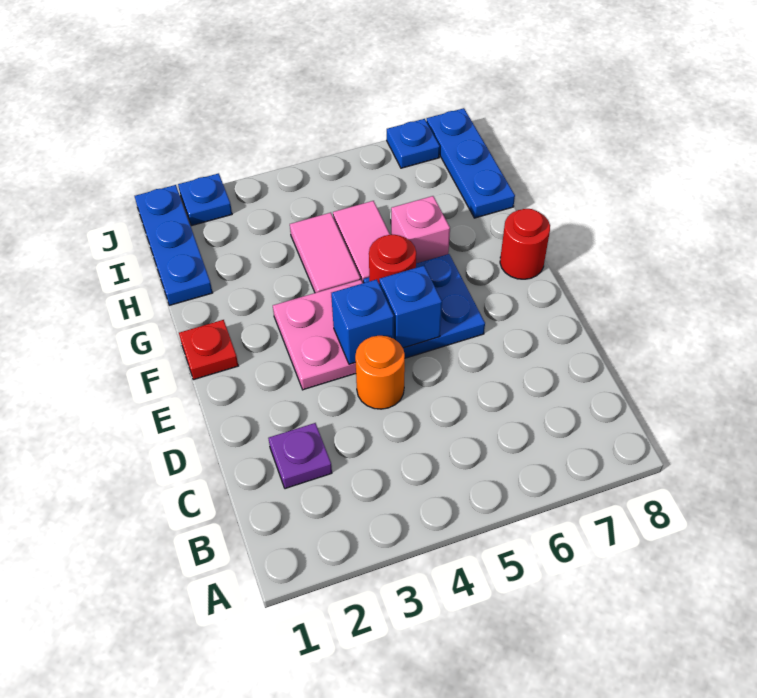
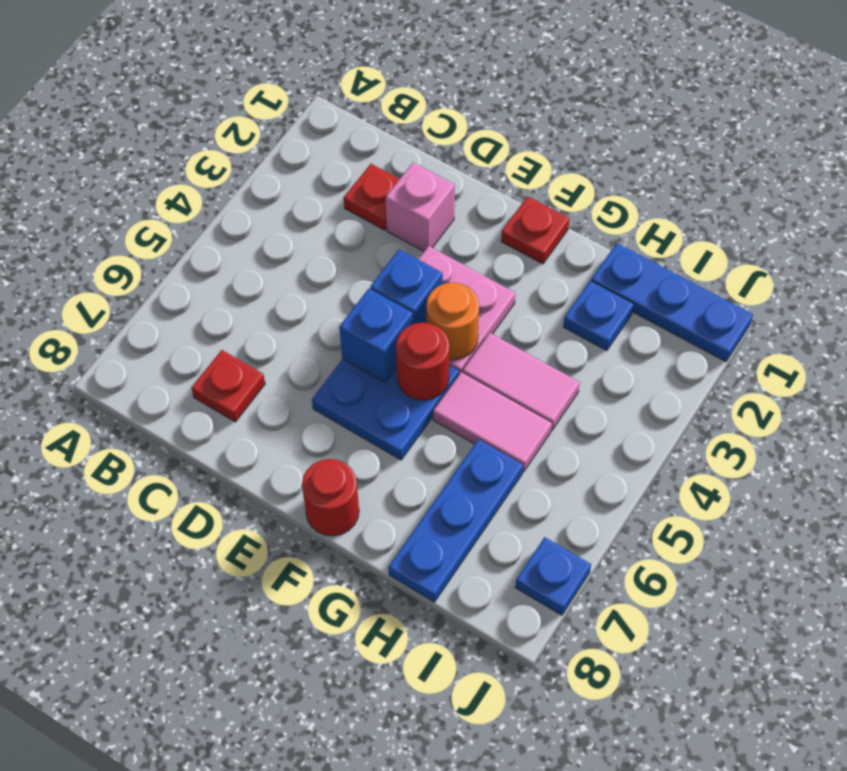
purple 1x1 plate [268,423,332,489] -> red 1x1 plate [344,164,399,230]
none -> red 1x1 plate [191,350,265,422]
orange 1x1 round brick [355,336,405,409] -> orange 1x1 round brick moved to [427,283,479,360]
pink 1x1 brick [391,196,450,263] -> pink 1x1 brick moved to [386,163,455,251]
blue 1x3 plate [426,108,515,218] -> blue 1x3 plate turned to [388,439,523,602]
blue 1x1 plate [178,173,232,226] -> blue 1x1 plate moved to [563,281,634,351]

